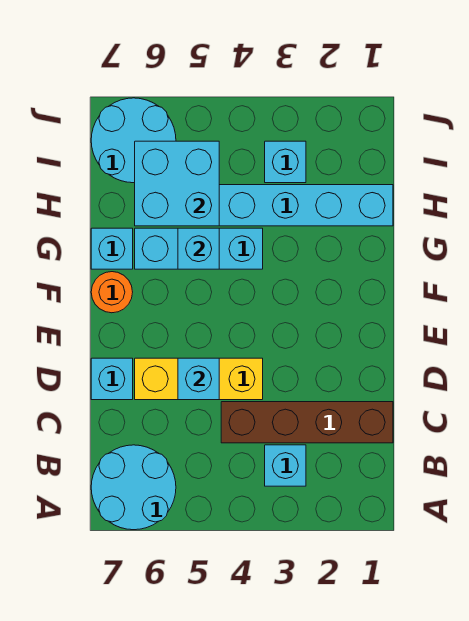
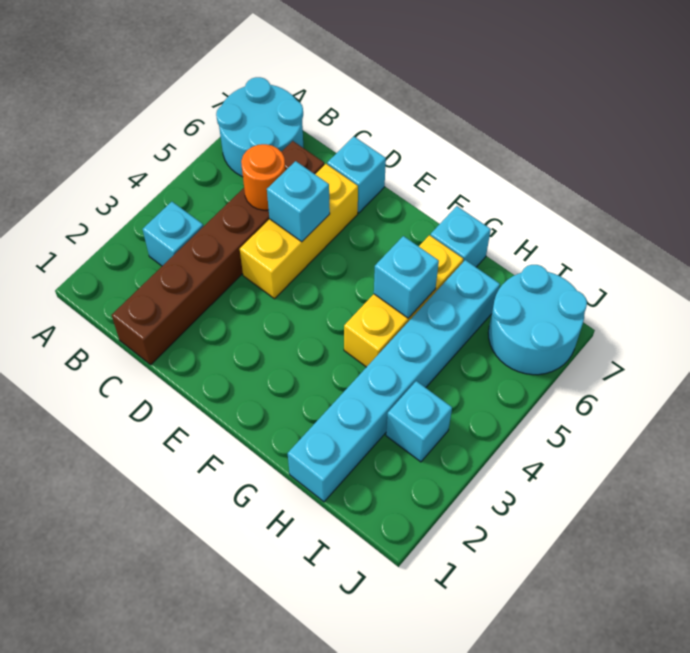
brown 1x4 brick [221,402,393,443] -> brown 1x6 brick [112,141,324,365]
orange 1x1 round brick [91,272,133,313] -> orange 1x1 round brick moved to [241,144,285,210]
cyan 1x3 brick [135,228,263,269] -> yellow 1x3 brick [344,235,463,367]
cyan 2x2 brick [135,141,219,226] -> none

